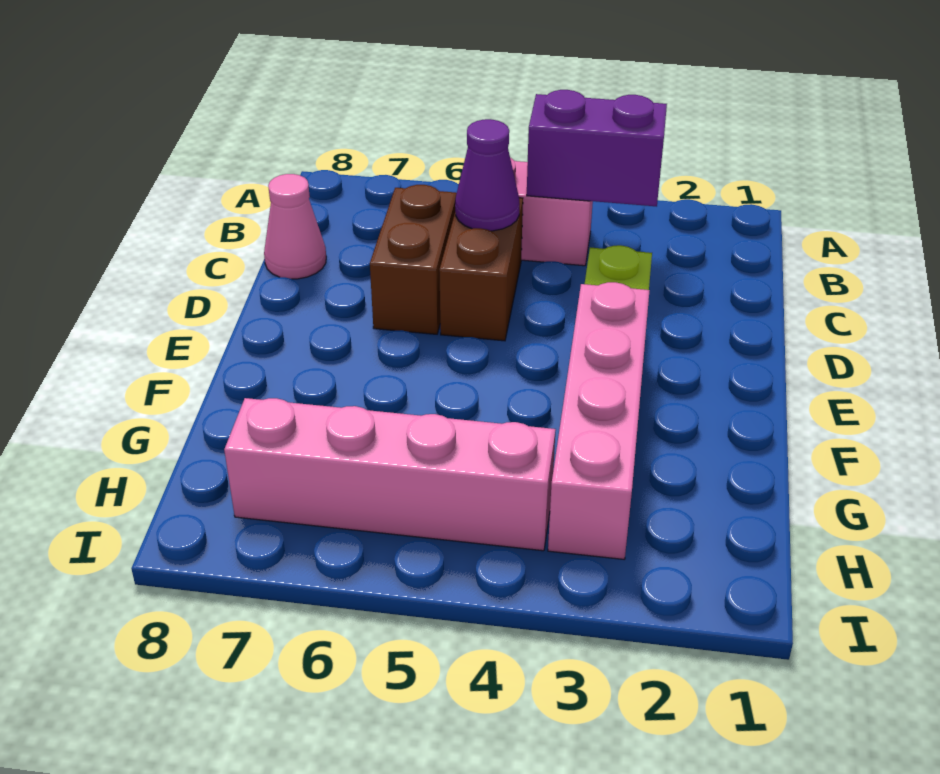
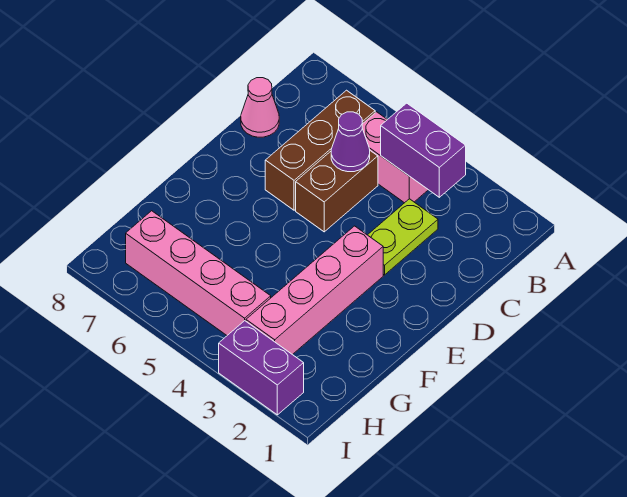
brown 1x2 brick [370,185,457,334] -> brown 1x3 brick [265,90,375,210]
none -> purple 1x2 brick [219,321,304,415]

